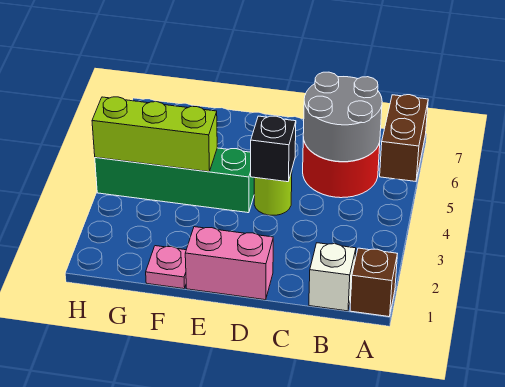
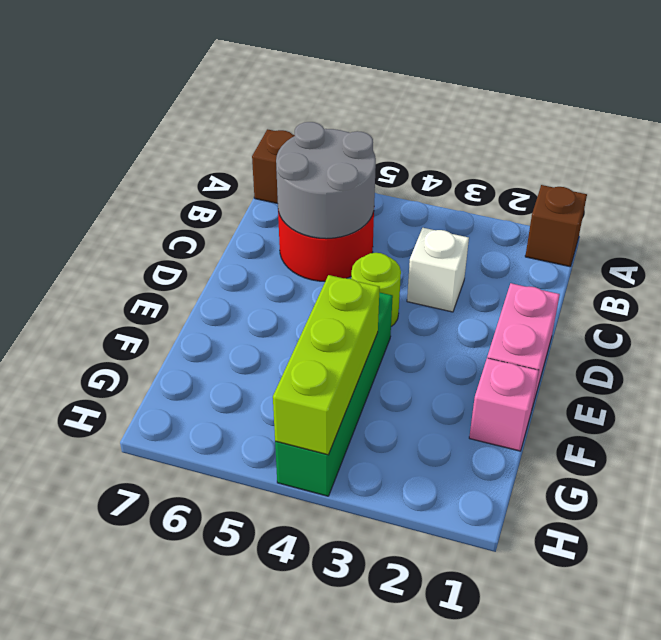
white 1x1 brick [309,243,356,311] -> white 1x1 brick moved to [407,228,469,312]
black 1x1 brick [251,116,296,182] -> none
pink 1x1 plate [146,246,186,289] -> pink 1x1 brick [469,358,539,451]

